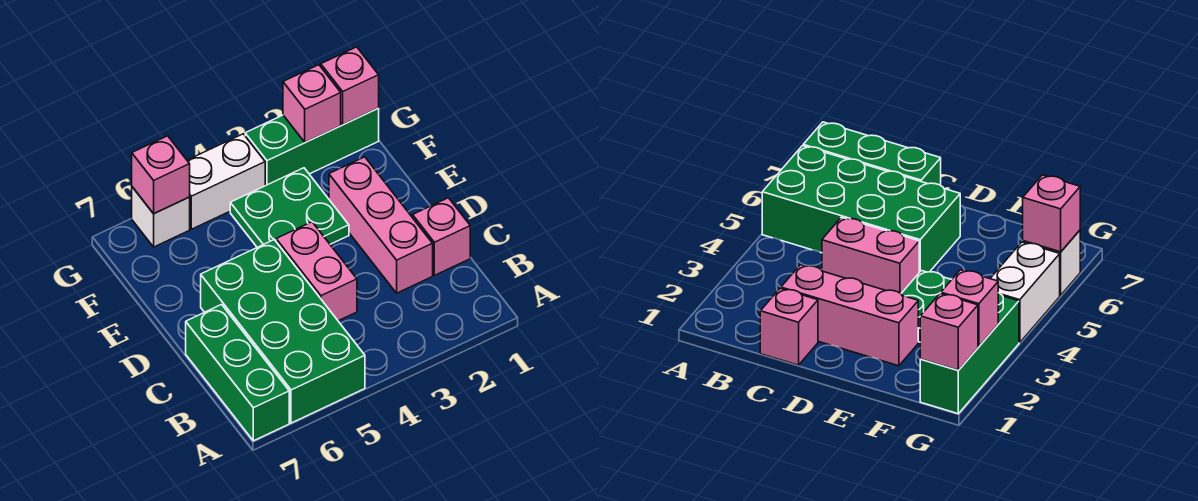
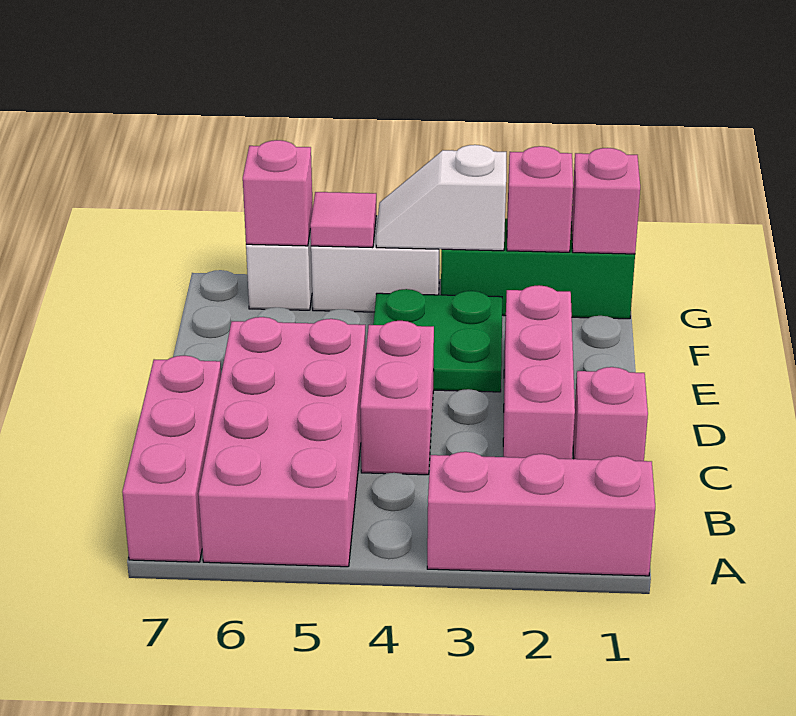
none -> pink 1x3 brick [427,452,655,576]
green 2x4 brick [201,240,365,423] -> pink 2x4 brick [199,317,366,567]
green 1x3 brick [186,305,289,441] -> pink 1x3 brick [122,356,221,562]
none -> white 1x2 slope [376,145,506,251]
none -> pink 1x1 tile [310,192,376,248]

